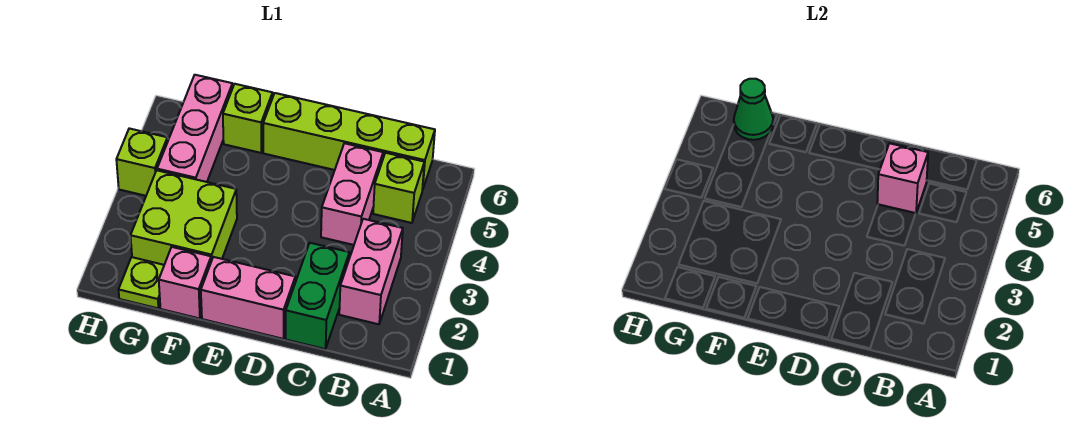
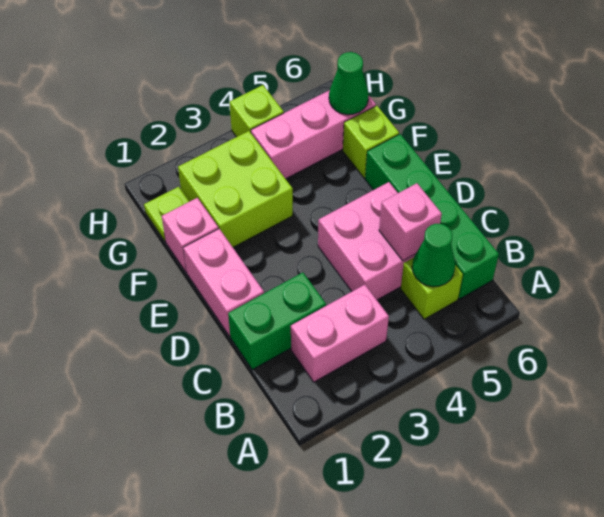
none -> green 1x1 cone [412,224,455,287]
lime 1x4 brick [263,93,435,190] -> green 1x4 brick [365,134,499,299]
pink 1x2 brick [321,143,383,245] -> pink 2x2 brick [318,182,415,300]

